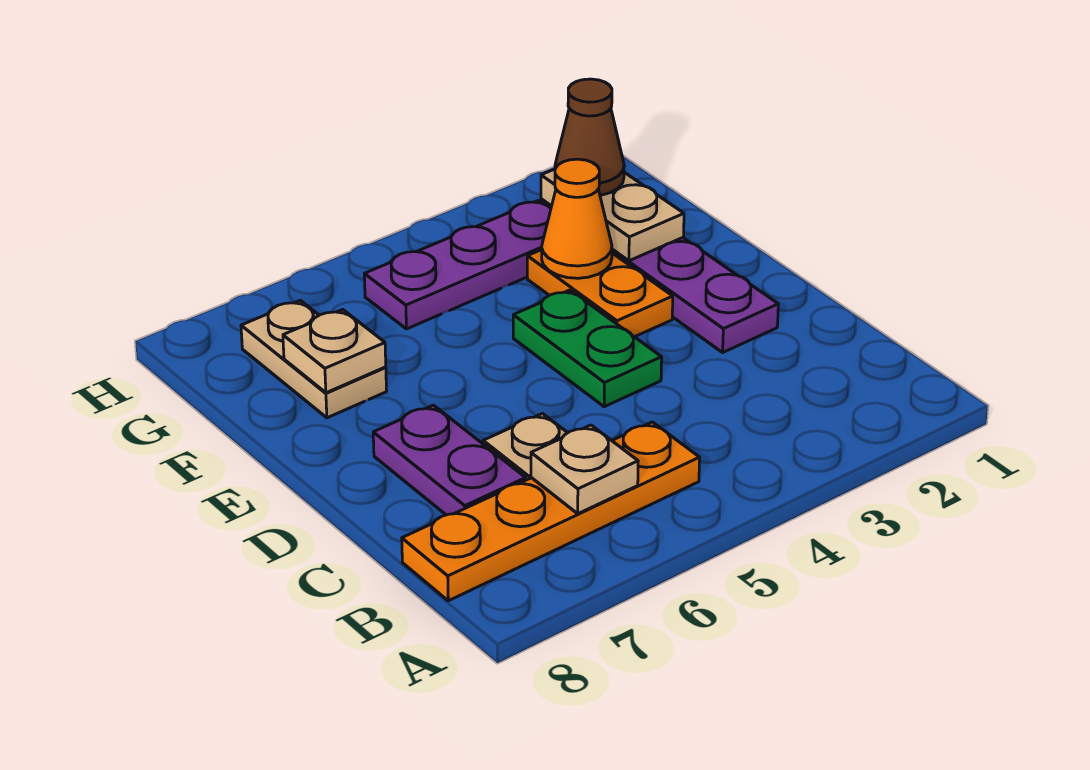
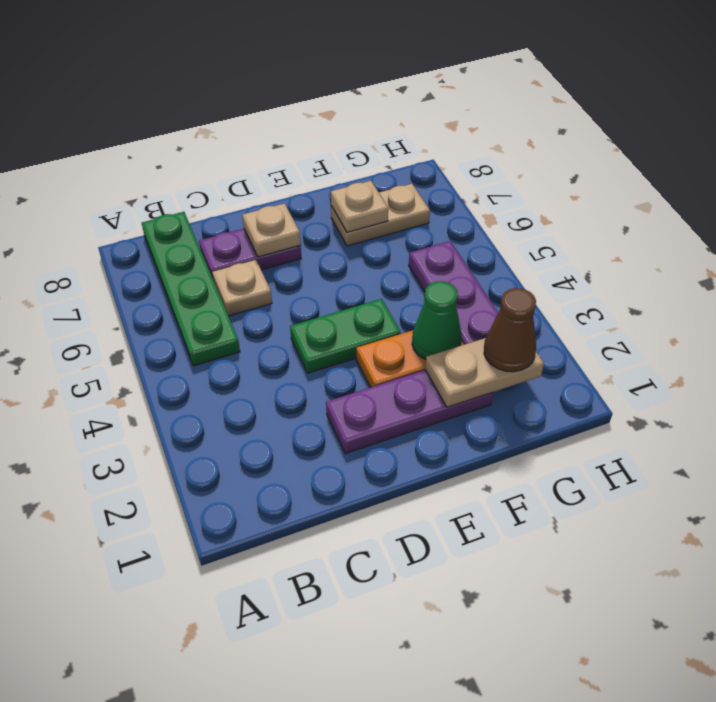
orange 1x4 plate [402,422,700,601] -> green 1x4 plate [142,212,240,366]
tan 1x1 plate [531,425,638,514] -> tan 1x1 plate moved to [242,203,301,257]
orange 1x1 cone [542,159,612,278] -> green 1x1 cone [412,281,462,359]

